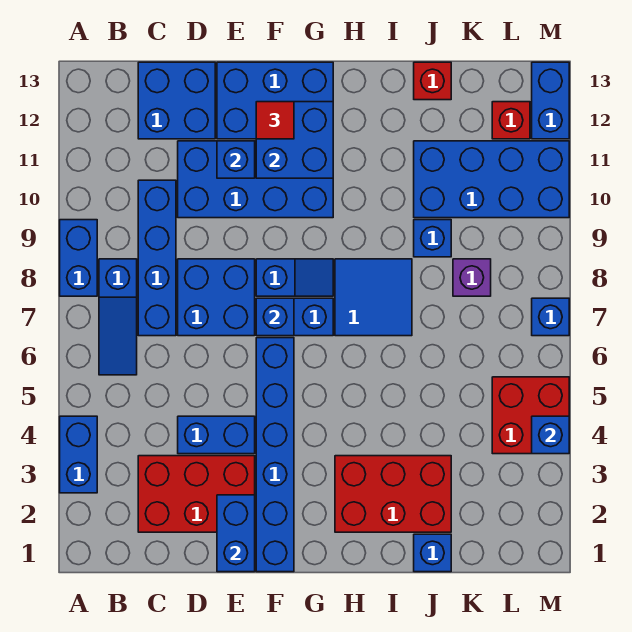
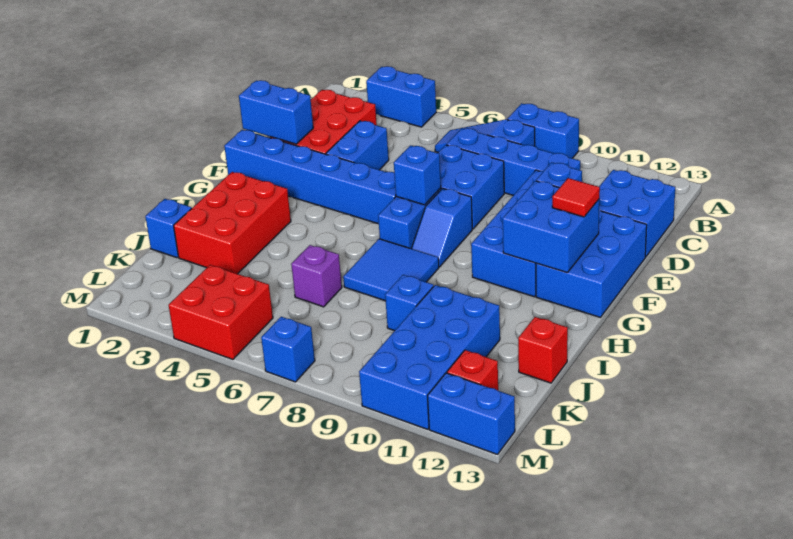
purple 1x1 brick [453,259,491,296] -> purple 1x1 brick moved to [291,245,342,307]
blue 1x1 brick [532,416,569,454] -> none

